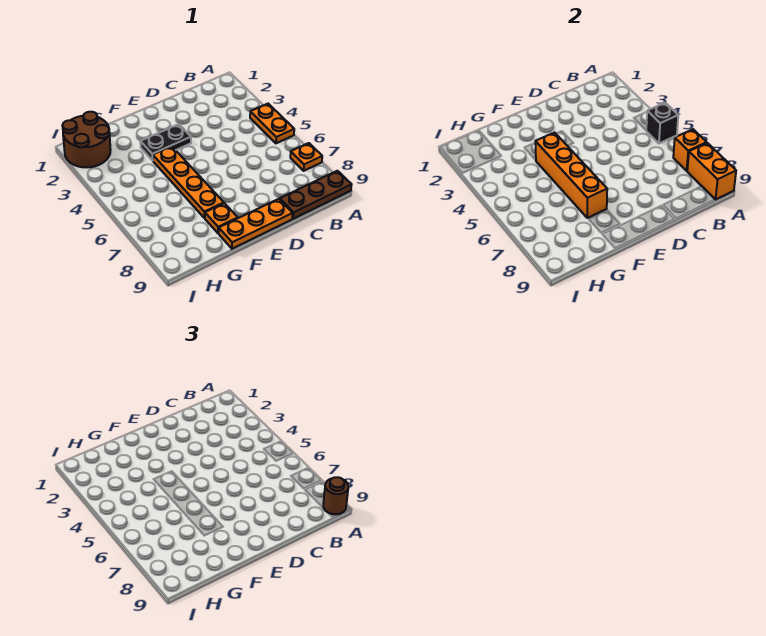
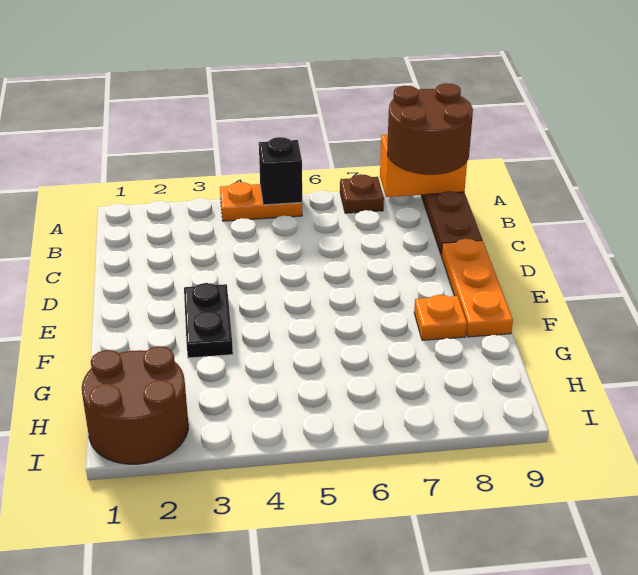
orange 1x1 plate [290,143,322,171] -> brown 1x1 plate [340,174,384,213]
orange 1x1 brick [673,129,707,171] -> none
brown 1x1 round brick [323,477,348,514] -> brown 2x2 round brick [387,83,473,175]
orange 1x4 plate [153,146,224,218] -> none
orange 1x4 brick [535,133,607,218] -> none

